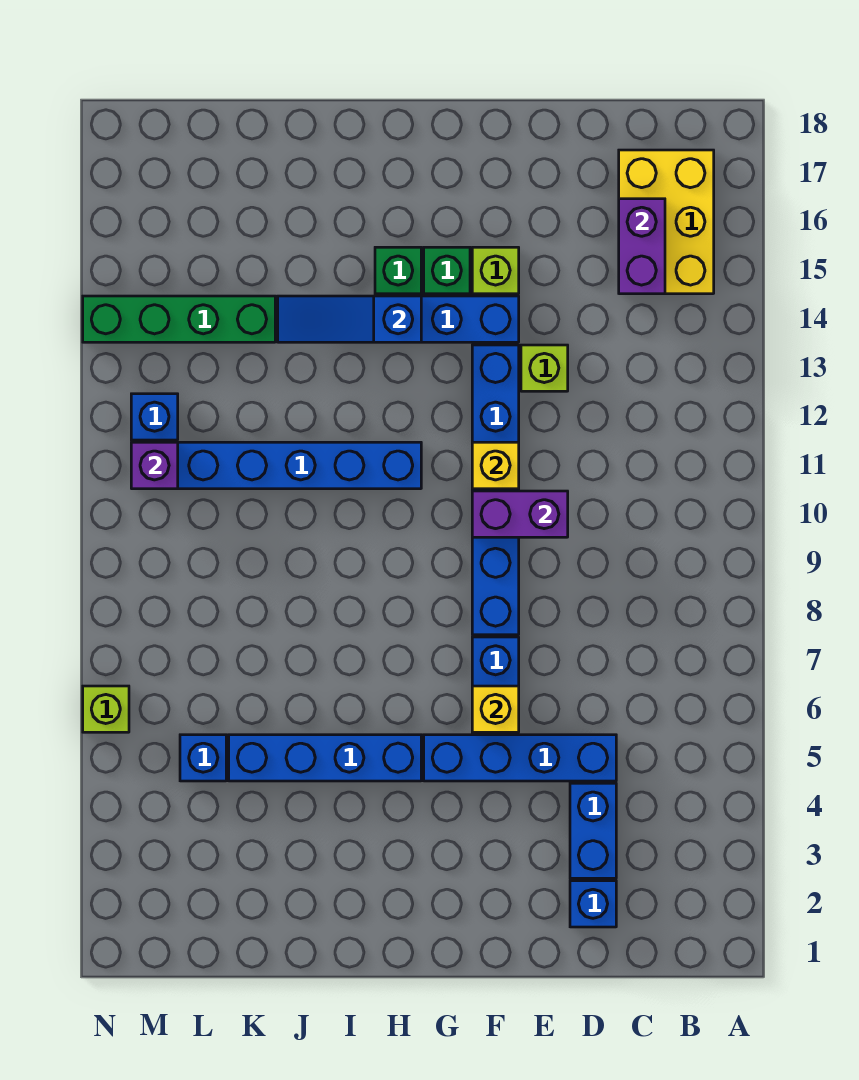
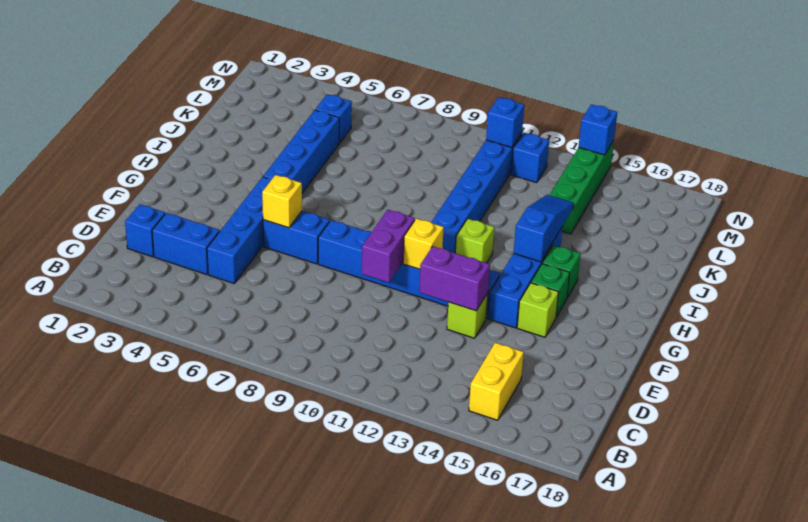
yellow 2x3 brick [619,150,714,294] -> yellow 1x2 brick [469,343,524,420]
purple 1x2 brick [619,199,665,294] -> purple 1x2 brick moved to [419,246,490,311]
purple 1x1 brick [131,442,178,489] -> blue 1x1 brick [486,97,524,147]
lime 1x1 brick [83,686,129,732] -> lime 1x1 brick moved to [455,219,494,263]
none -> blue 1x1 brick [579,104,617,155]

